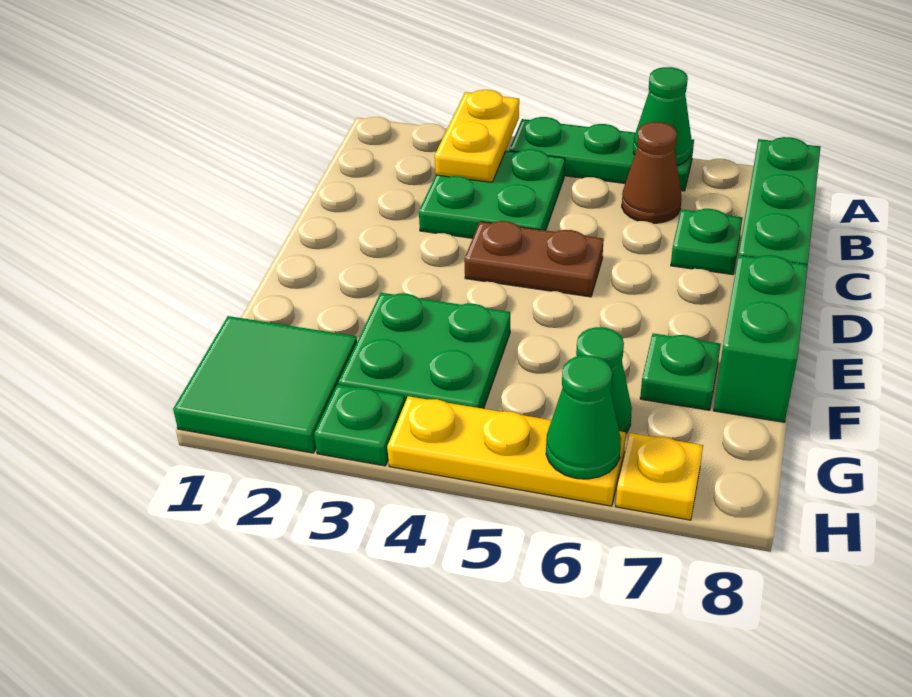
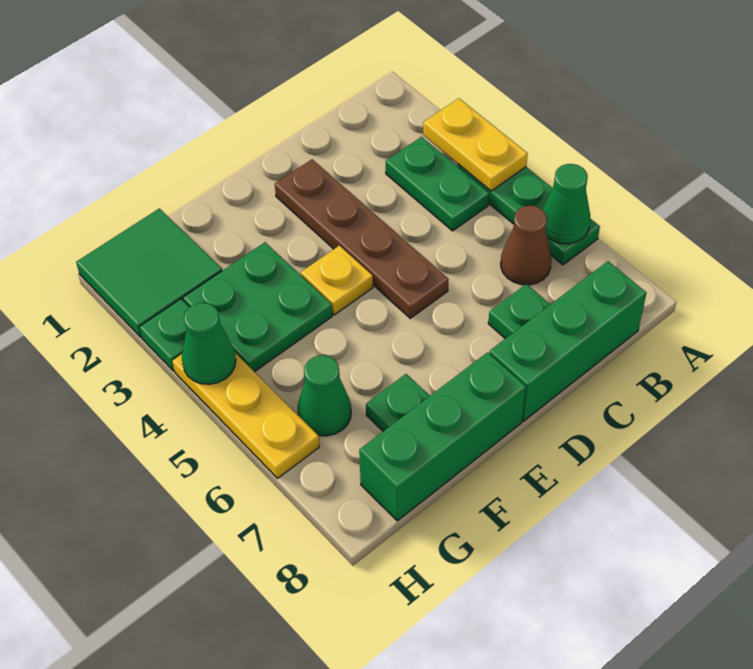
yellow 1x2 plate [435,90,519,182] -> yellow 1x2 plate turned to [423,98,528,191]
green 2x2 plate [419,149,565,238] -> green 1x2 plate [386,137,489,231]
brown 1x2 plate [464,221,604,297] -> brown 1x4 plate [275,159,448,318]
green 1x2 brick [714,255,808,422] -> green 1x3 brick [359,352,526,521]
green 1x1 cone [546,355,621,479] -> green 1x1 cone moved to [182,303,236,384]
yellow 1x1 plate [616,433,703,520] -> yellow 1x1 plate moved to [301,246,373,315]

